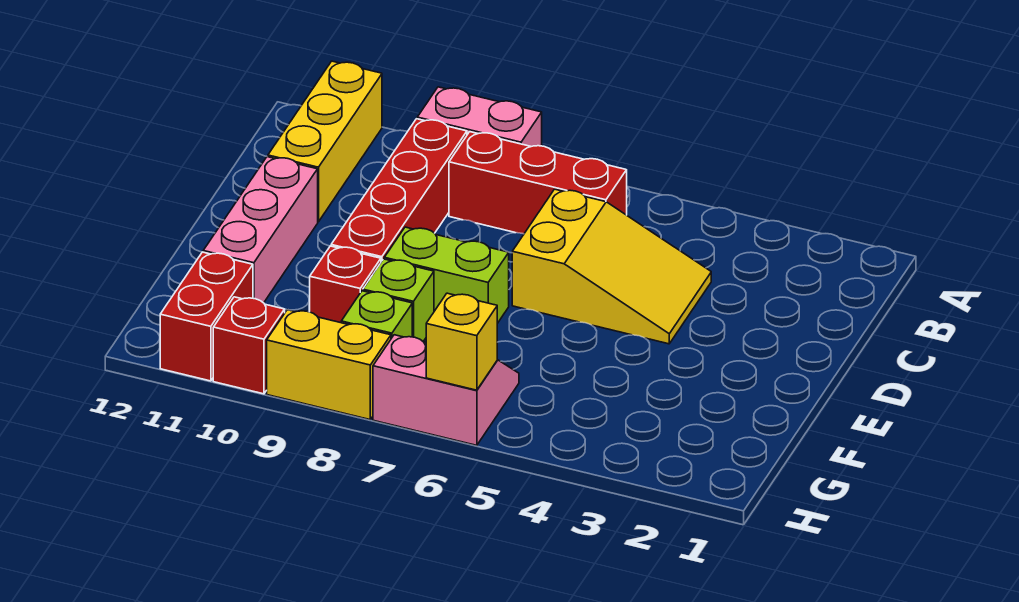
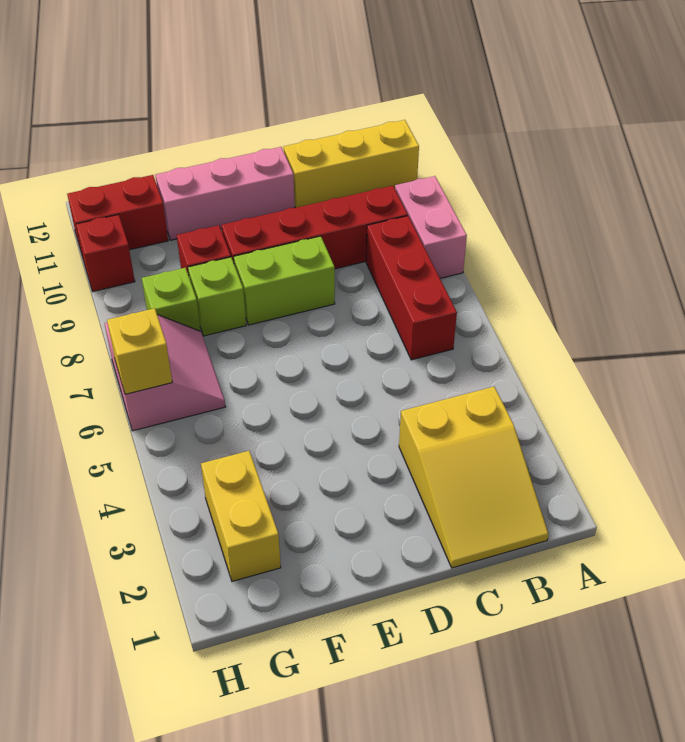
yellow 2x3 slope [512,189,711,344] -> yellow 2x3 slope moved to [399,387,549,568]
lime 1x2 brick [384,227,509,323] -> lime 1x2 brick turned to [234,236,335,325]
yellow 1x2 brick [267,310,391,420] -> yellow 1x2 brick moved to [201,451,281,581]

